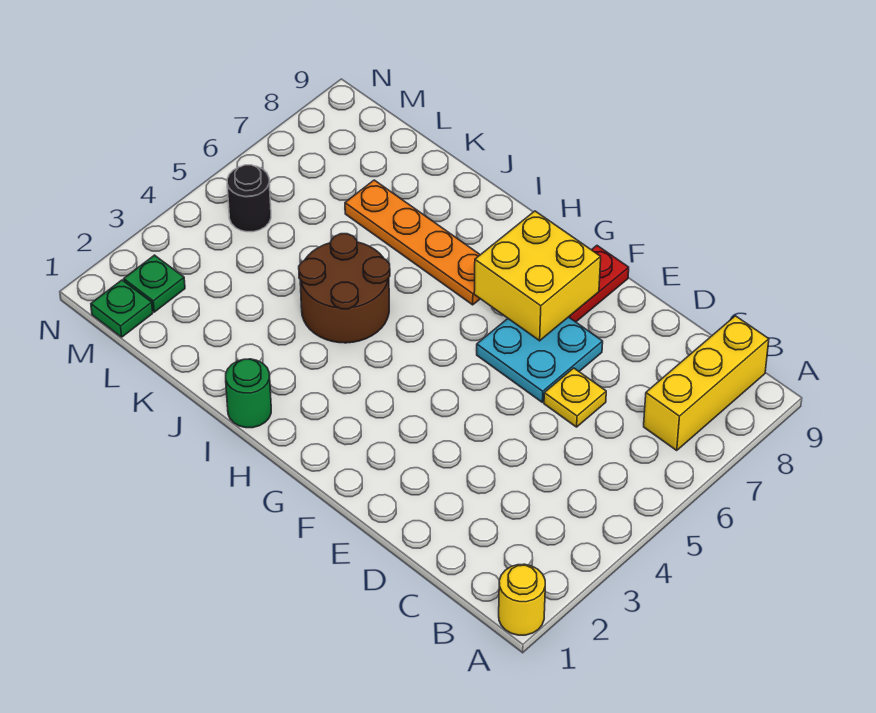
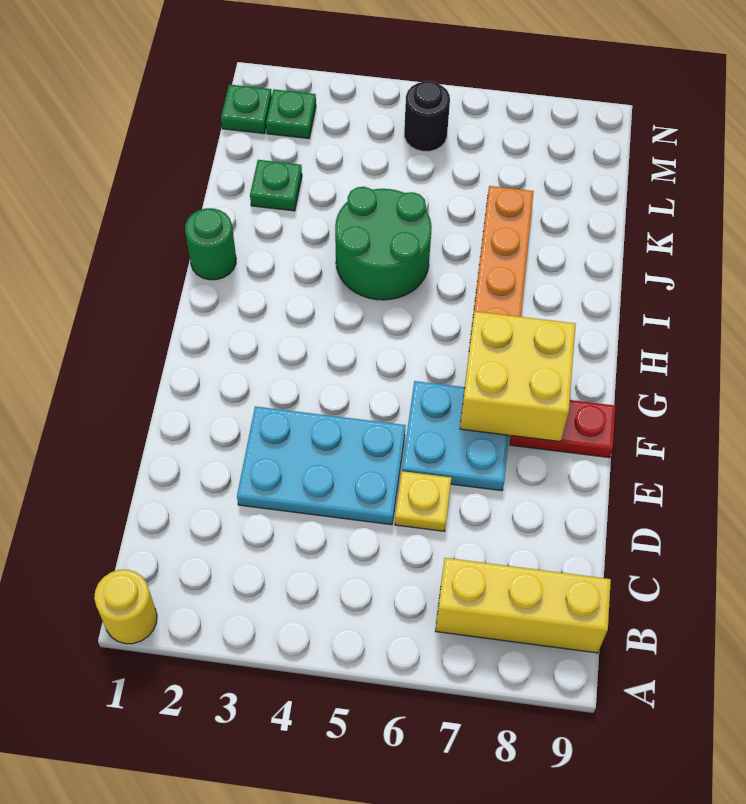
none -> cyan 2x3 plate [237,406,406,525]
brown 2x2 round brick [299,234,390,343] -> green 2x2 round brick [335,187,432,300]
none -> green 1x1 plate [250,160,302,211]

